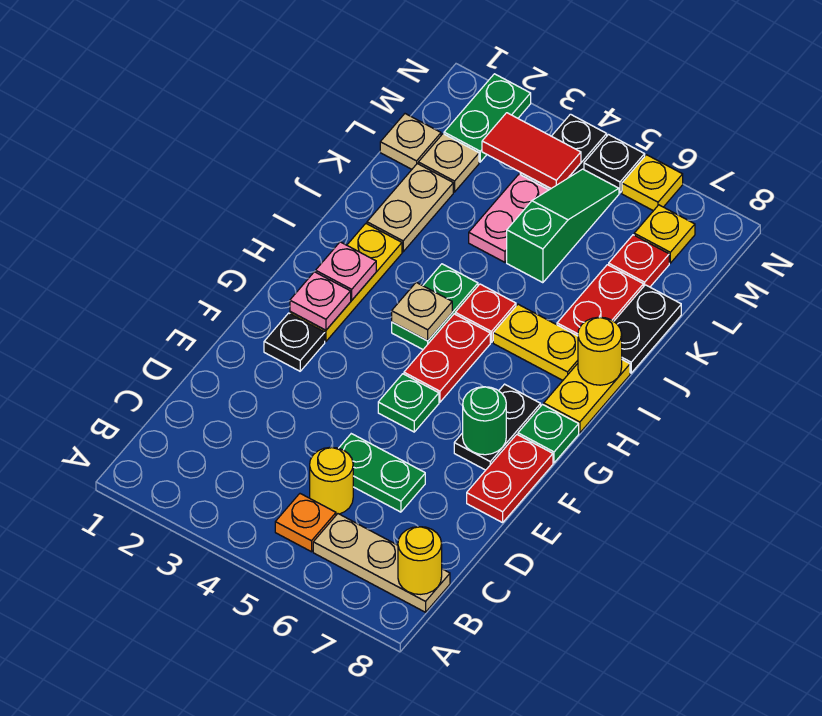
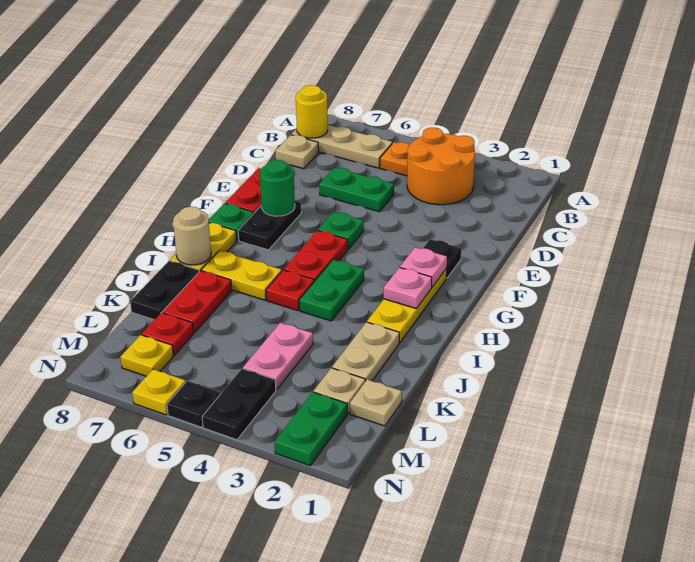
none -> orange 2x2 round brick [407,127,475,205]
yellow 1x1 round brick [310,447,353,515] -> none
tan 1x1 plate [392,282,452,341] -> tan 1x1 plate moved to [276,135,319,169]
yellow 1x1 round brick [578,317,622,385] -> tan 1x1 round brick [173,207,211,265]
green 1x3 slope [507,169,619,283] -> none
red 1x2 tile [482,113,581,188] -> none

